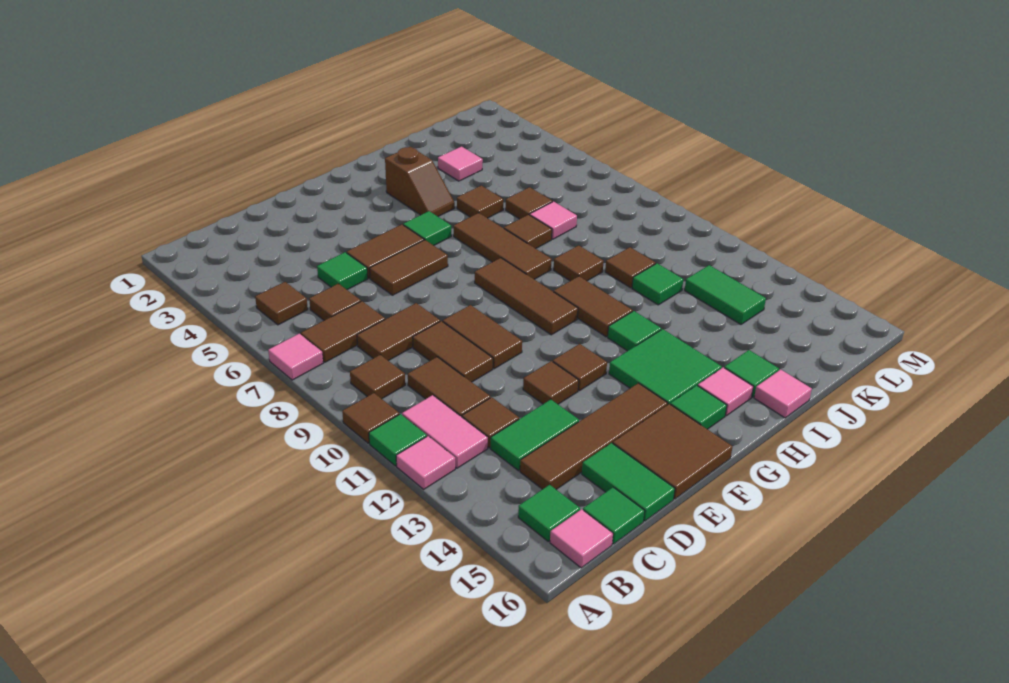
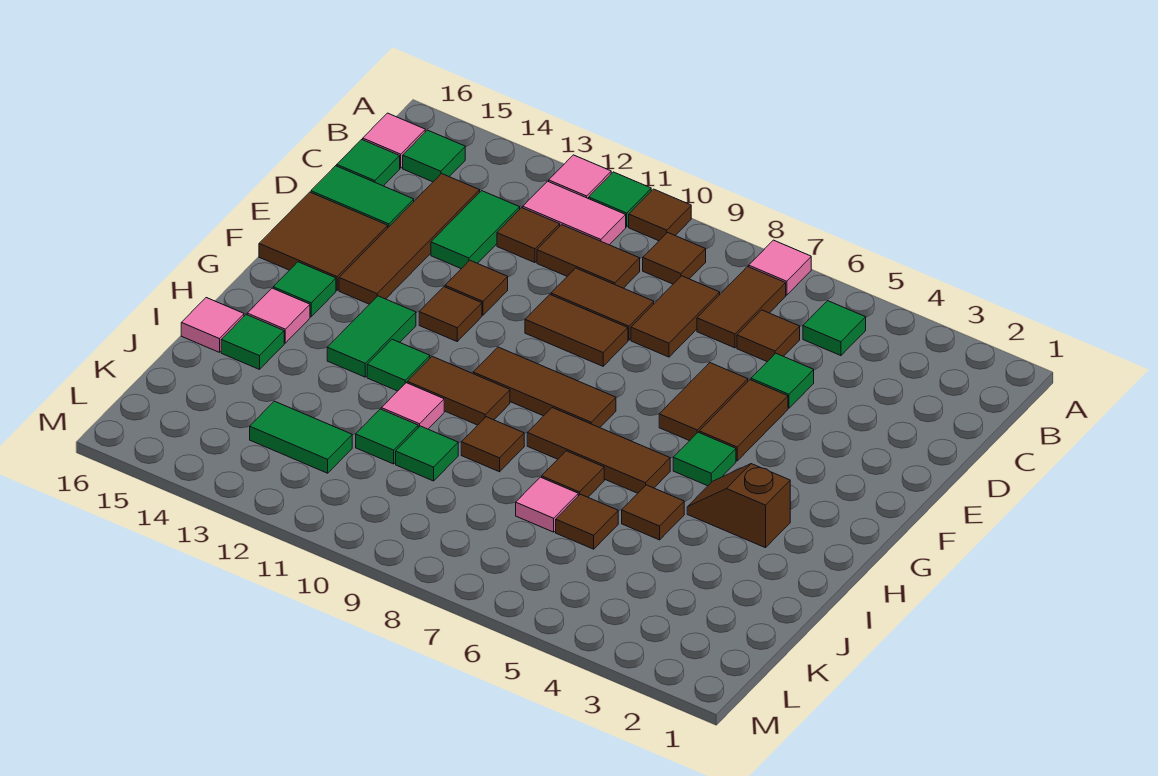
brown 1x1 tile [255,282,308,325] -> green 1x1 tile [803,301,866,356]
green 2x2 tile [609,329,722,404] -> green 1x2 tile [327,296,416,377]
pink 1x1 tile [438,147,483,181] -> pink 1x1 tile moved to [381,383,444,429]
brown 1x1 tile [605,247,656,288] -> green 1x1 tile [396,426,458,481]

